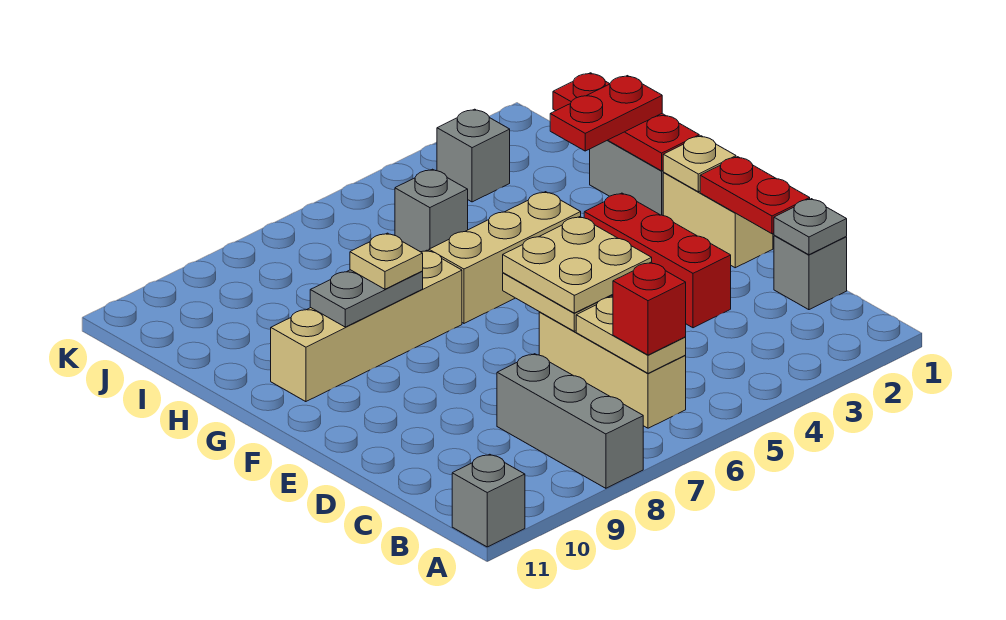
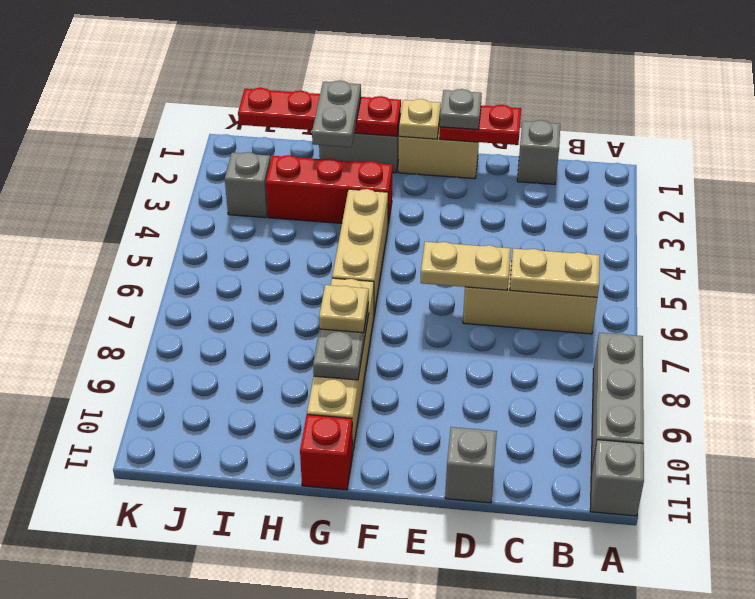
grey 1x3 brick [497,354,643,488] -> grey 1x3 brick turned to [591,332,644,473]
red 1x1 brick [613,262,686,355] -> red 1x1 brick moved to [300,415,353,490]
grey 1x1 plate [774,199,847,255] -> grey 1x1 plate moved to [440,89,482,130]
red 1x3 brick [584,193,731,328] -> red 1x3 brick moved to [266,155,392,224]
tan 2x2 plate [503,217,652,313] -> none
red 1x3 plate [553,73,699,171] -> red 1x4 plate [238,88,401,136]
red 1x2 plate [550,76,662,151] -> grey 1x2 plate [312,81,361,147]
grey 1x1 brick [395,169,468,252] -> grey 1x1 brick moved to [445,427,497,503]

